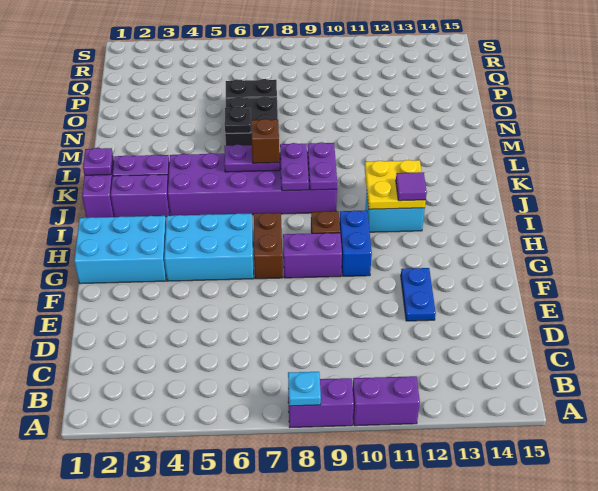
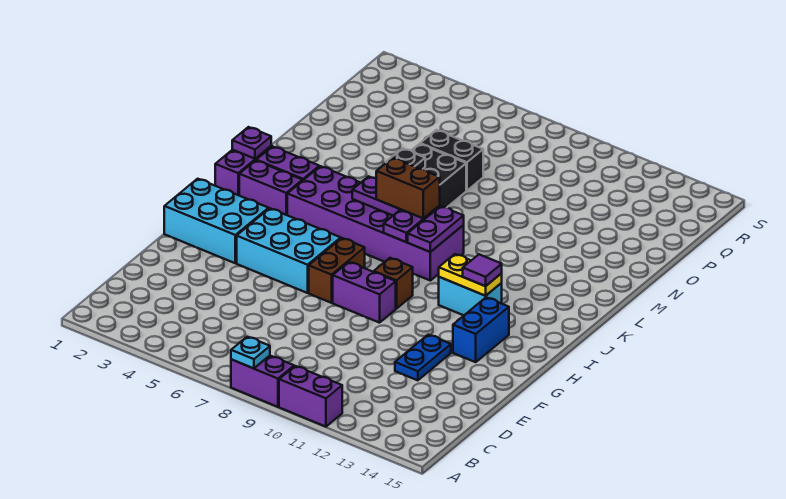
blue 1x2 brick [340,210,372,276] -> blue 1x2 brick moved to [453,297,509,362]
yellow 2x2 plate [365,160,426,209] -> yellow 1x2 plate [439,254,502,296]
brown 1x1 brick [251,119,279,163] -> brown 1x2 brick [376,158,440,219]

